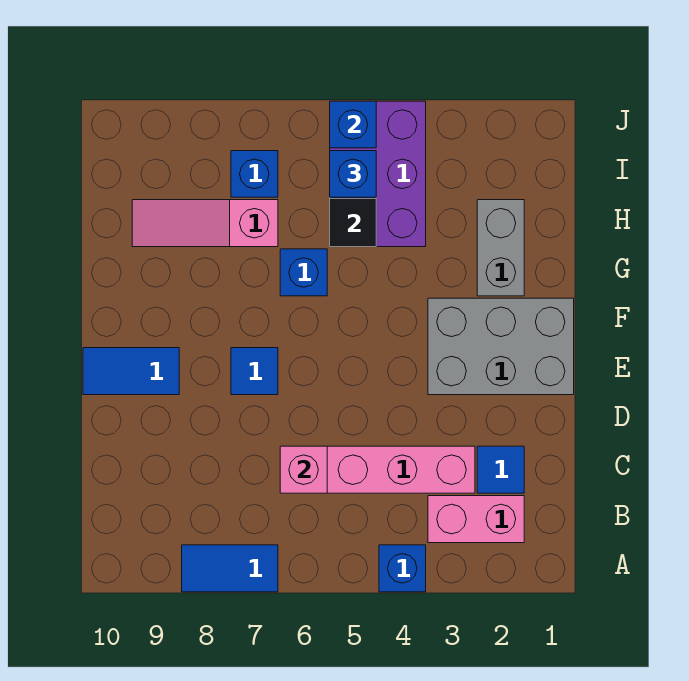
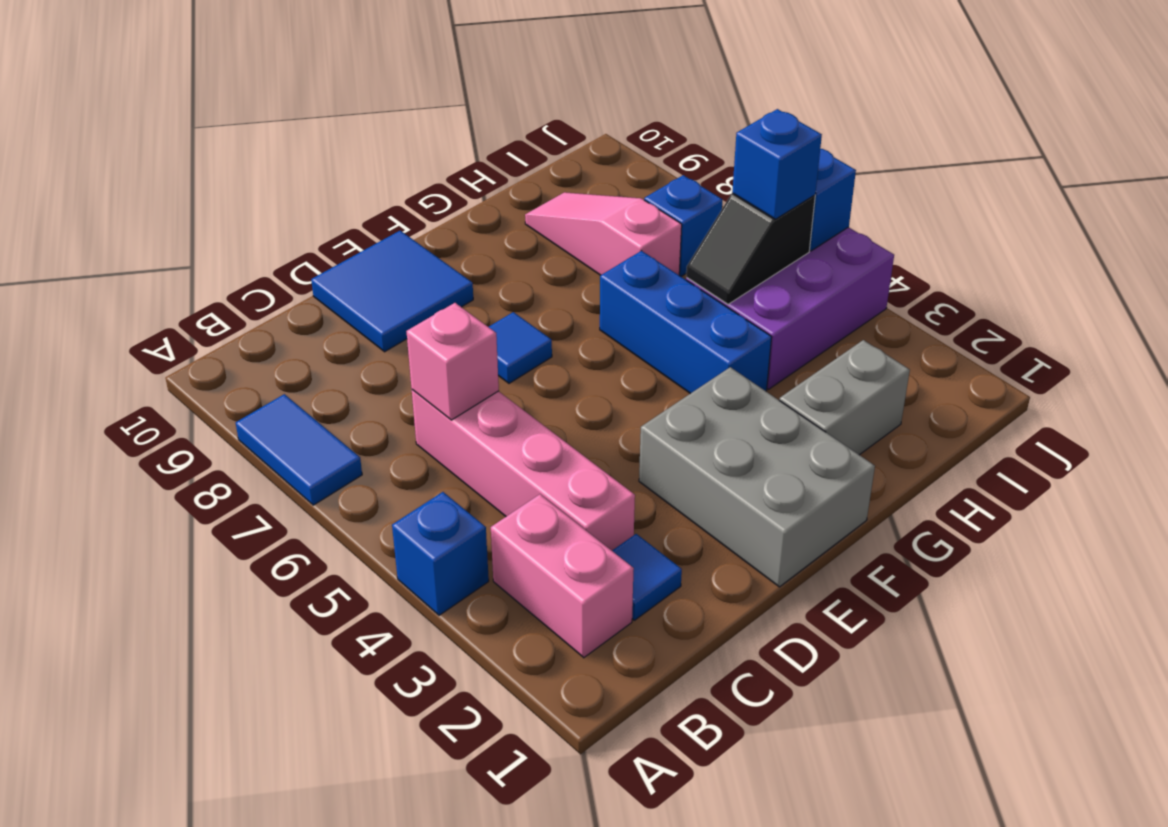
blue 1x2 tile [83,348,179,395] -> blue 2x2 tile [311,231,473,352]
blue 1x1 brick [280,249,327,296] -> blue 1x3 brick [600,251,772,394]

